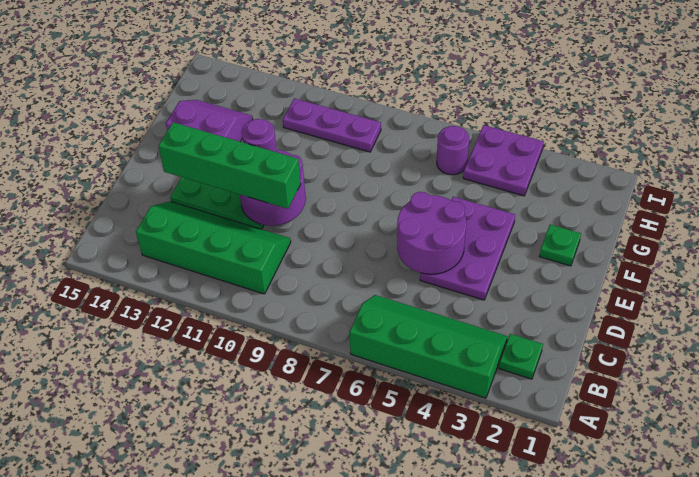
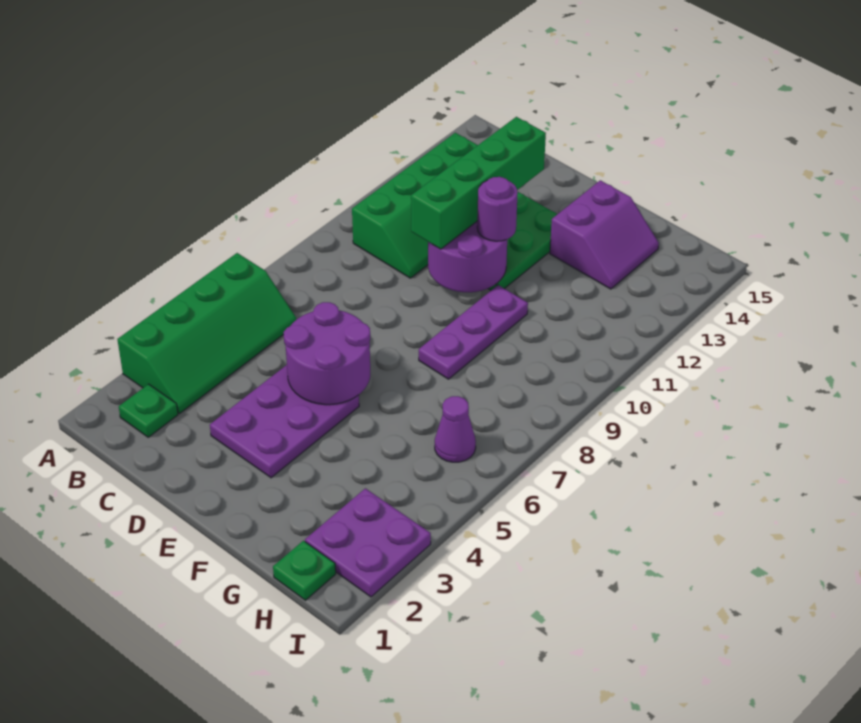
purple 2x3 plate [420,197,515,300] -> purple 2x3 plate turned to [210,365,359,478]
green 1x1 plate [539,225,581,266] -> green 1x1 plate moved to [273,541,336,600]
purple 2x2 plate [463,125,544,196] -> purple 2x2 plate moved to [305,488,431,597]
purple 1x1 round brick [437,126,469,175] -> purple 1x1 cone [435,396,476,462]
purple 1x3 plate [283,98,381,152] -> purple 1x3 plate moved to [419,285,528,379]

